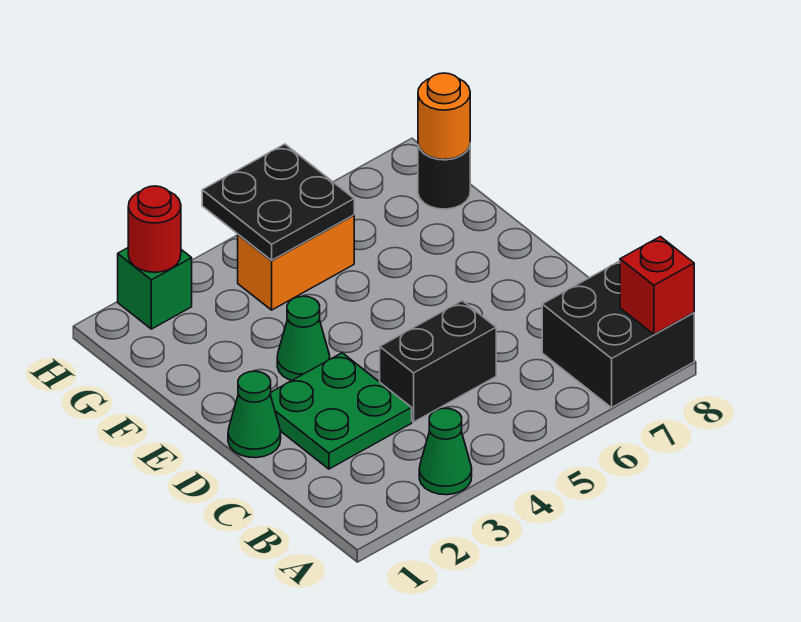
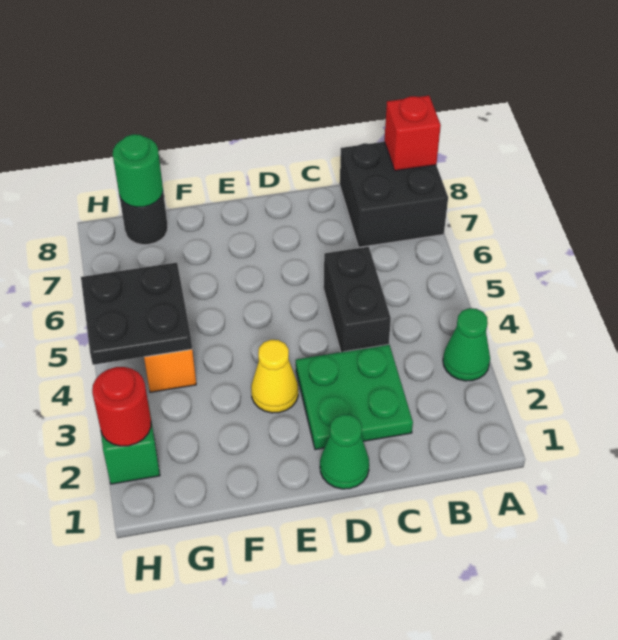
green 1x1 cone [277,296,330,381] -> yellow 1x1 cone [251,340,298,413]
orange 1x1 round brick [418,73,470,159] -> green 1x1 round brick [113,134,163,207]

